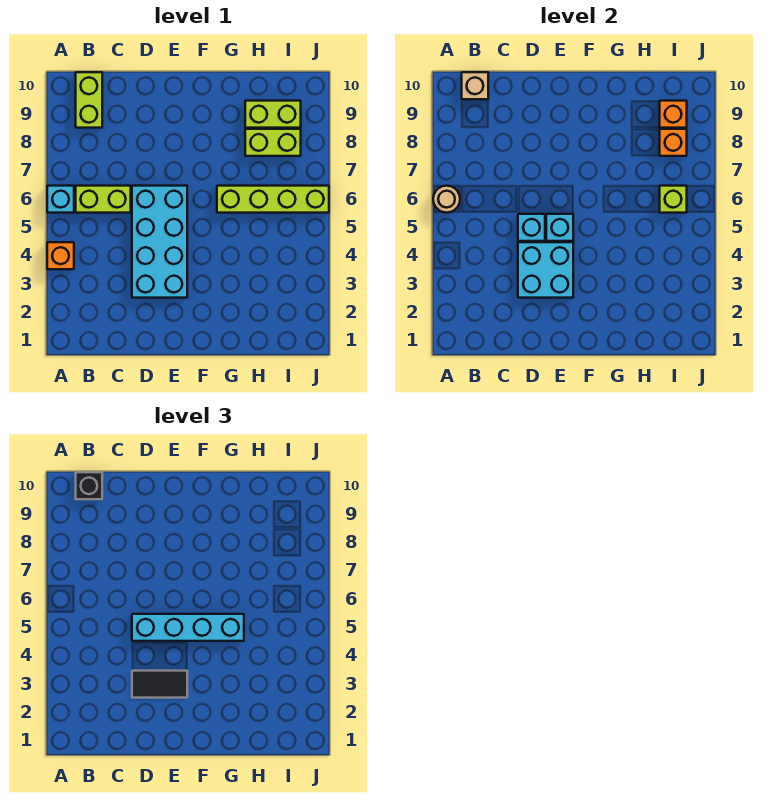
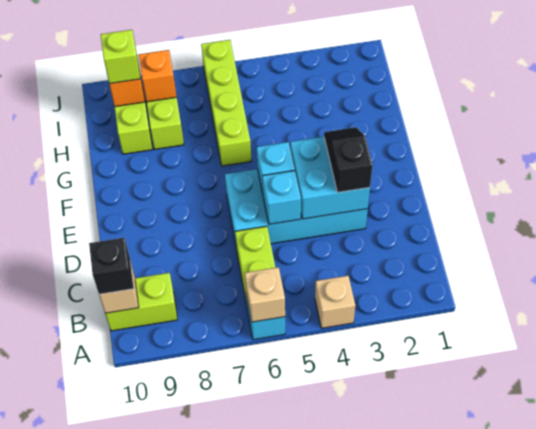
orange 1x1 brick [47,242,74,269] -> tan 1x1 brick [315,276,355,328]
tan 1x1 round brick [433,186,460,213] -> tan 1x1 brick [245,267,285,322]
black 1x2 tile [132,671,187,698] -> black 1x2 slope [324,127,373,192]
cyan 1x4 brick [132,614,244,641] -> none
lime 1x1 brick [660,186,687,213] -> lime 1x1 brick moved to [101,30,140,84]

